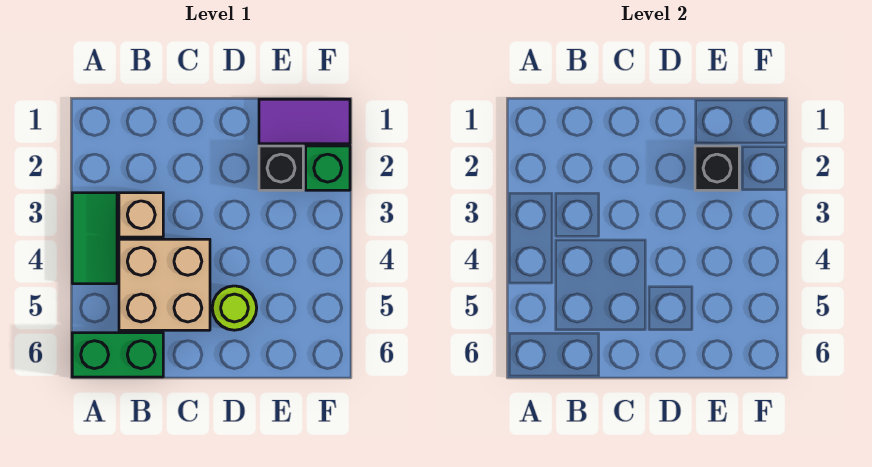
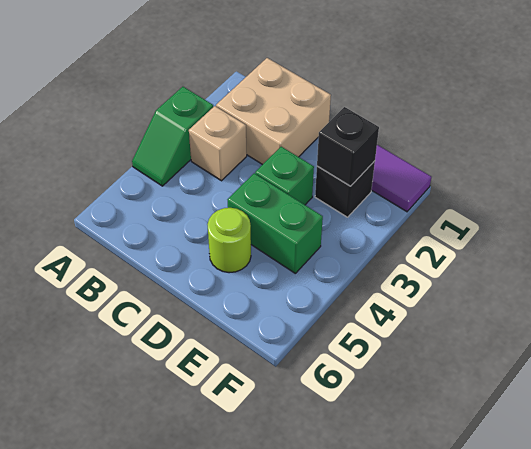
green 1x2 tile [72,193,117,284] -> green 1x2 slope [132,87,213,186]
green 1x2 brick [72,333,163,377] -> green 1x2 brick moved to [228,173,323,273]
tan 2x2 brick [119,239,210,330] -> tan 2x2 brick moved to [216,58,331,165]
green 1x1 brick [306,146,350,190] -> green 1x1 brick moved to [255,147,314,205]

